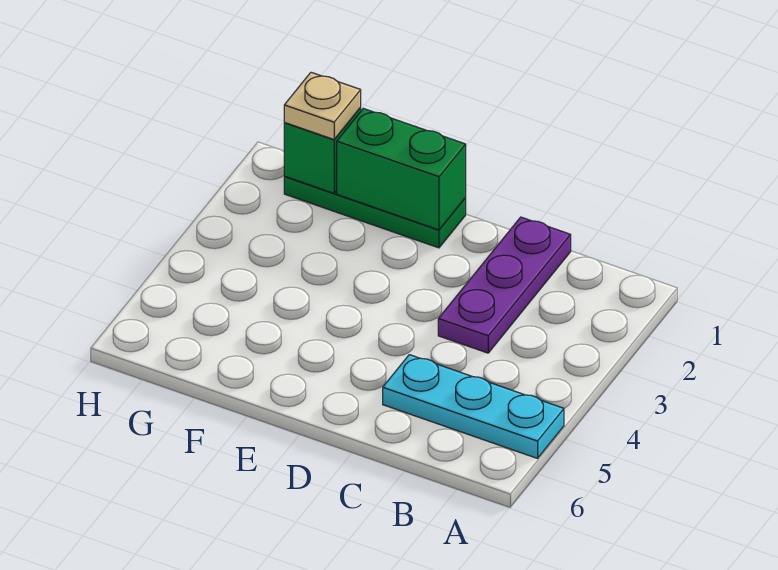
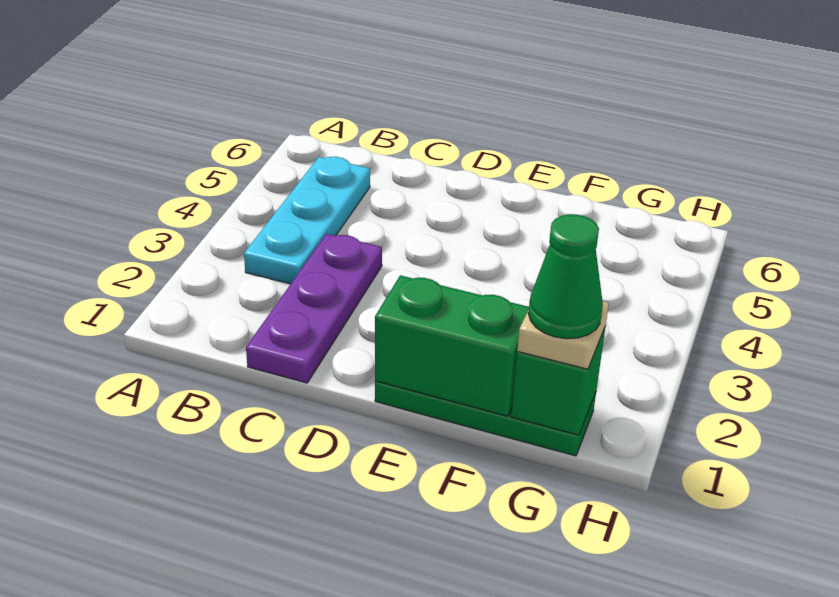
cyan 1x3 plate [383,355,564,458] -> cyan 1x3 plate turned to [244,157,370,284]
none -> green 1x1 cone [528,214,603,339]

